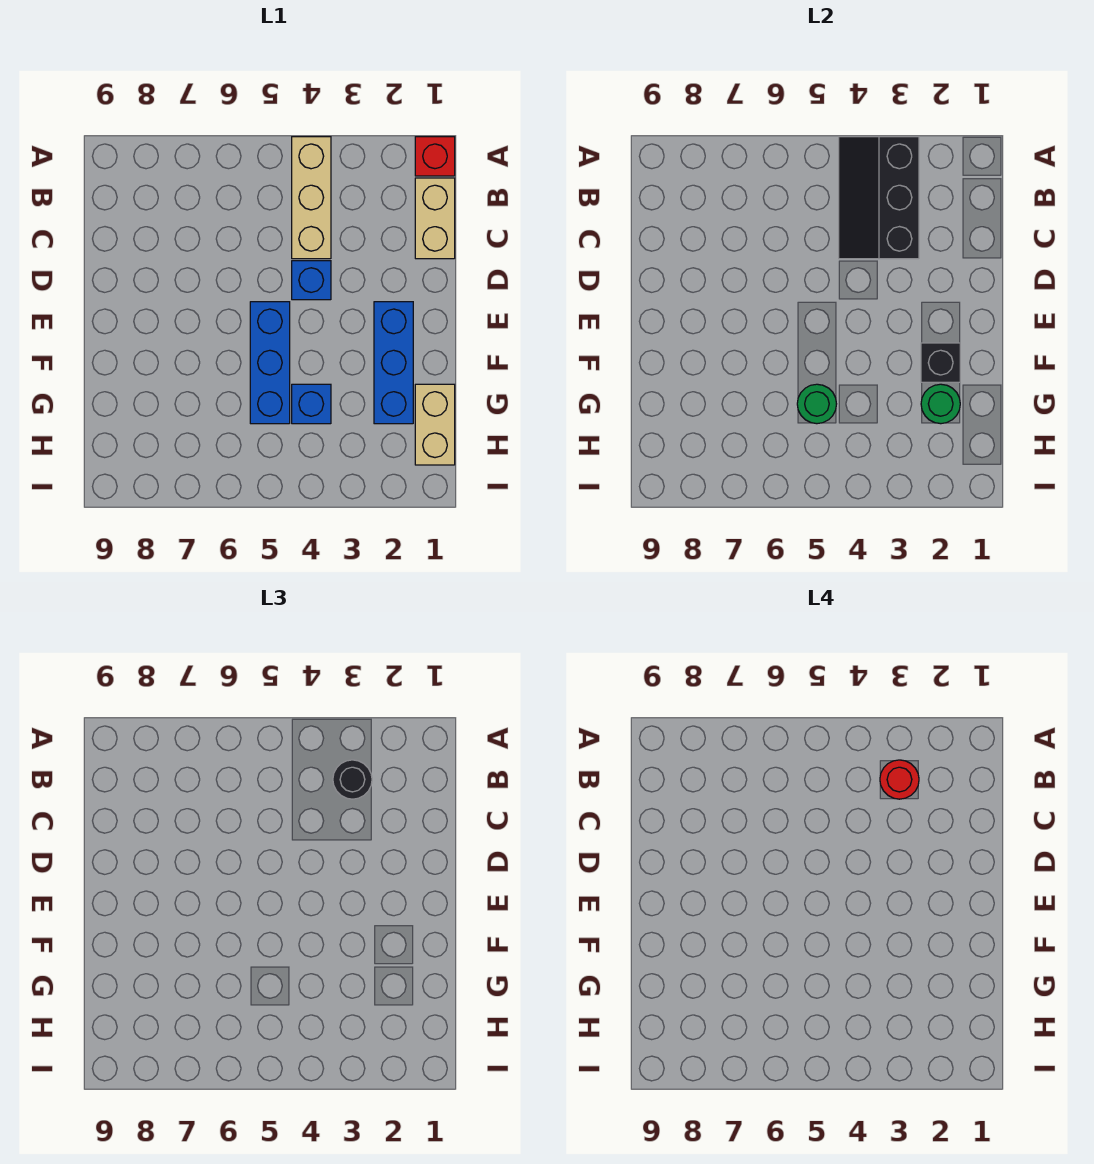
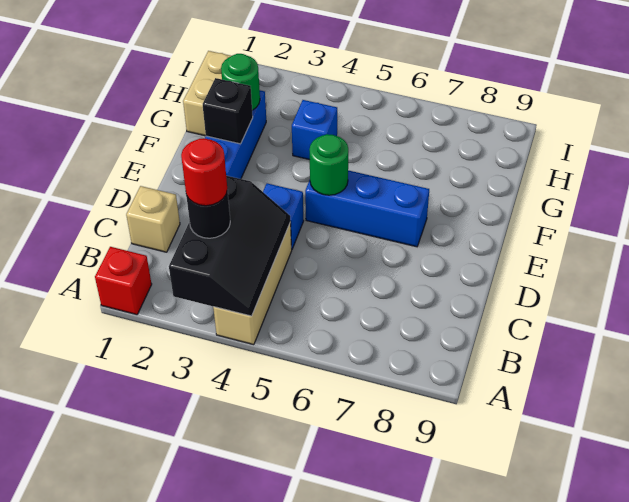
tan 1x2 brick [415,178,455,259] -> tan 1x1 brick [126,186,180,252]
blue 1x3 brick [250,302,290,424] -> blue 1x3 brick turned to [305,170,429,247]
green 1x1 round brick [797,384,836,424] -> green 1x1 round brick moved to [309,134,348,195]

